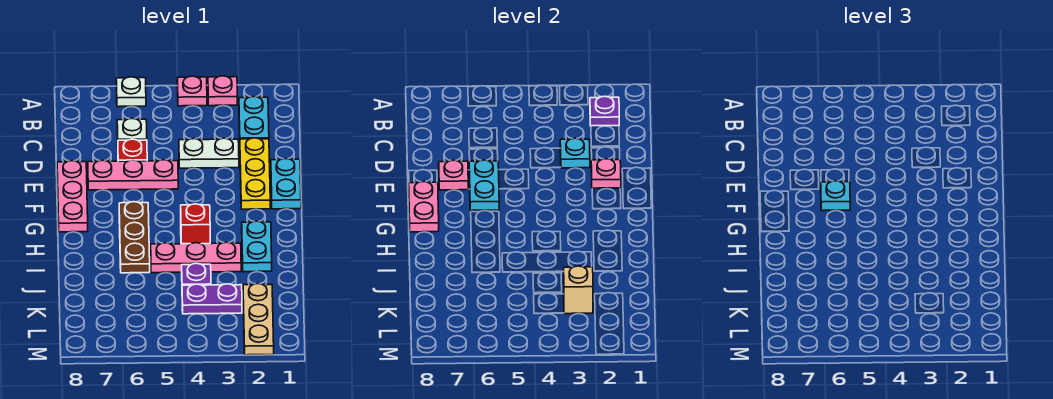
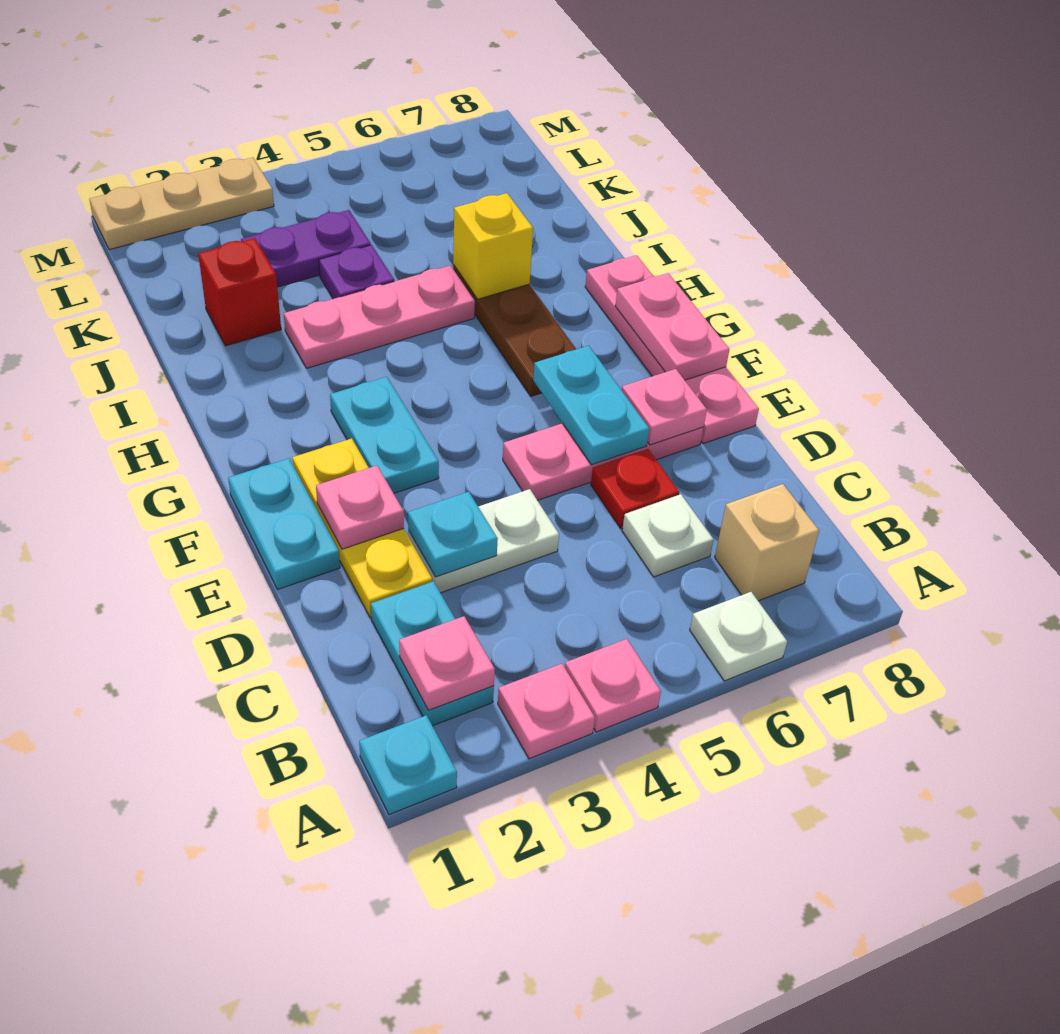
purple 1x1 plate [590,96,619,126] -> pink 1x1 plate [399,616,495,710]
pink 1x3 plate [57,161,88,232] -> pink 1x4 plate [585,255,759,444]
cyan 1x1 plate [821,181,850,211] -> cyan 1x1 plate moved to [359,715,457,815]
cyan 1x2 plate [242,221,272,272] -> cyan 1x2 plate moved to [330,377,439,493]
red 1x1 brick [181,204,210,244] -> red 1x1 brick moved to [198,238,281,346]
none -> yellow 1x1 brick [453,193,533,299]
tan 1x3 plate [243,284,274,355] -> tan 1x3 plate turned to [89,158,274,250]
tan 1x1 brick [563,266,593,314] -> tan 1x1 brick moved to [715,484,819,601]

